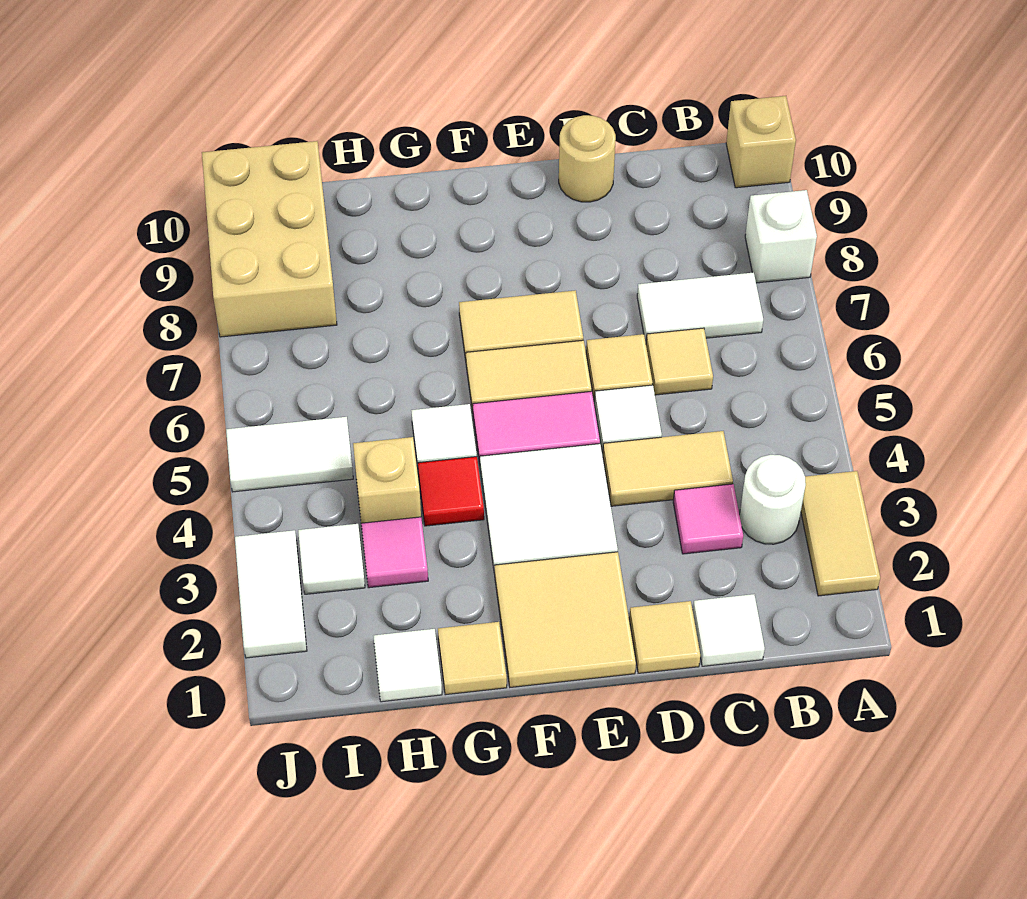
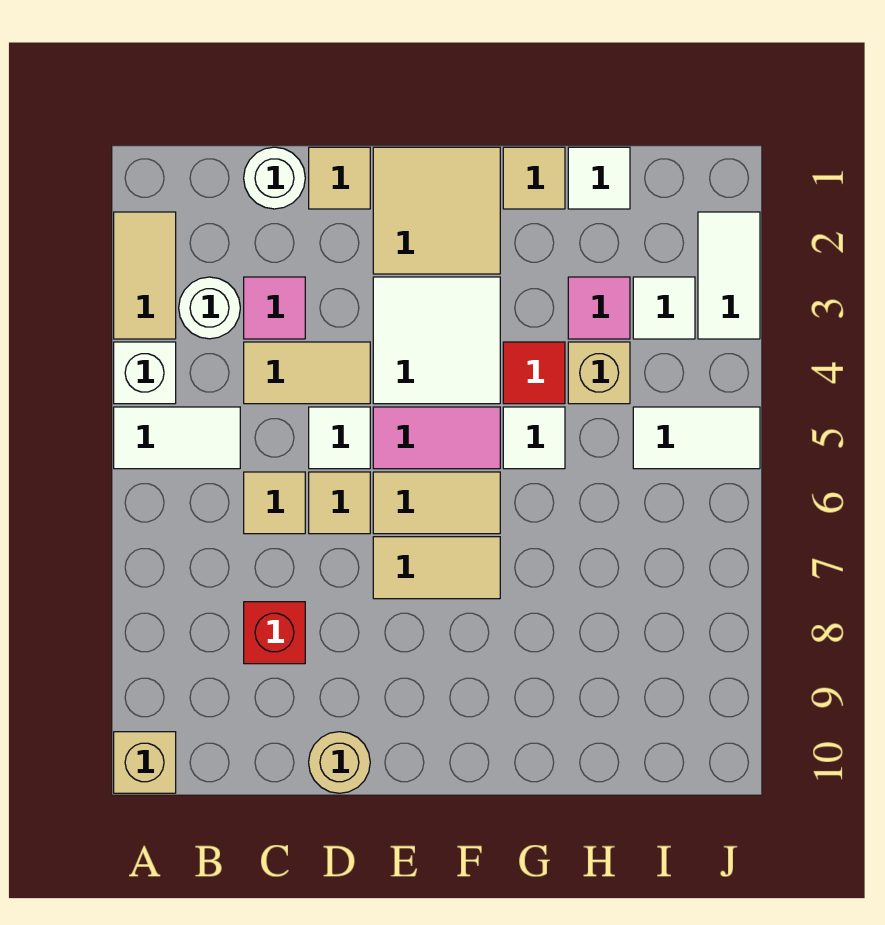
white 1x1 brick [745,190,817,283] -> white 1x1 brick moved to [114,342,176,404]
white 1x2 tile [637,273,763,342] -> white 1x2 tile moved to [114,407,240,469]
white 1x1 tile [693,594,765,666] -> white 1x1 round brick [244,147,305,209]
none -> red 1x1 brick [244,602,305,664]
tan 2x3 brick [202,141,337,337] -> none

